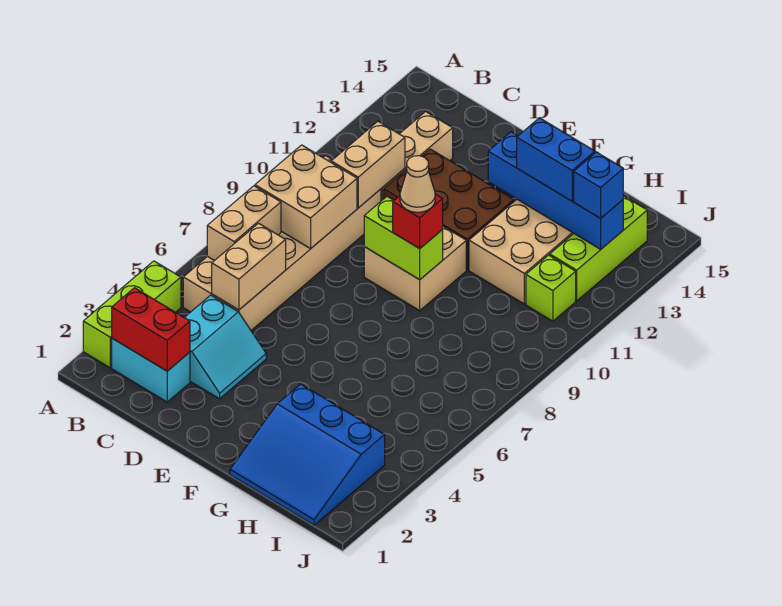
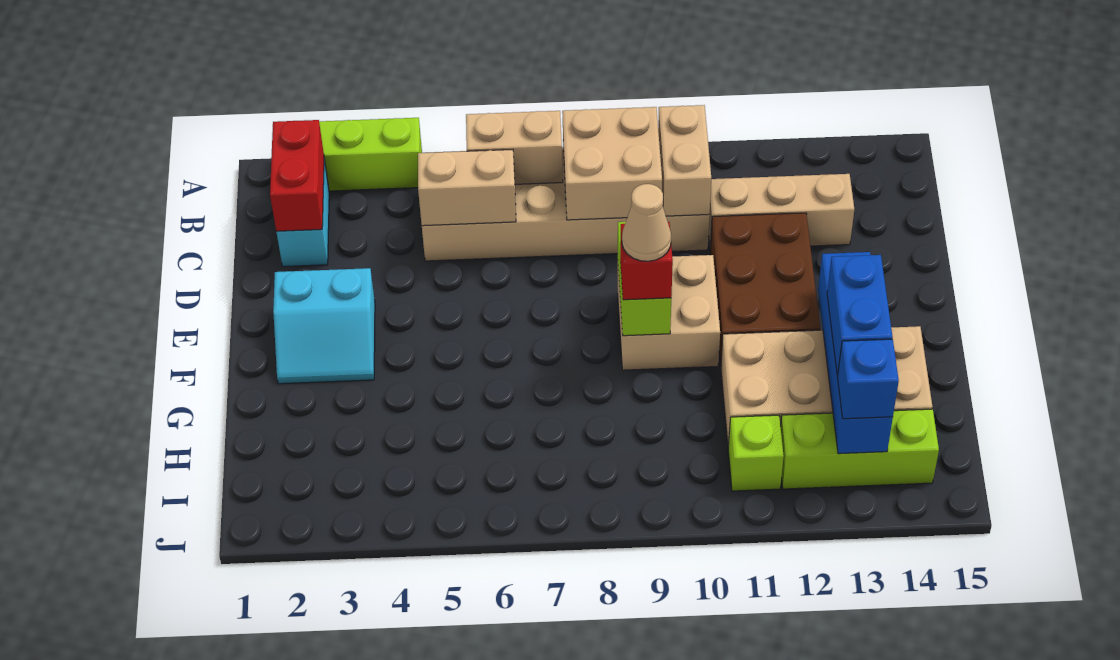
cyan 2x2 slope [184,295,266,399] -> cyan 2x2 slope moved to [273,268,375,384]
tan 1x2 brick [331,121,405,208] -> tan 1x2 brick turned to [658,105,711,216]
blue 3x3 slope [230,384,385,525] -> none

